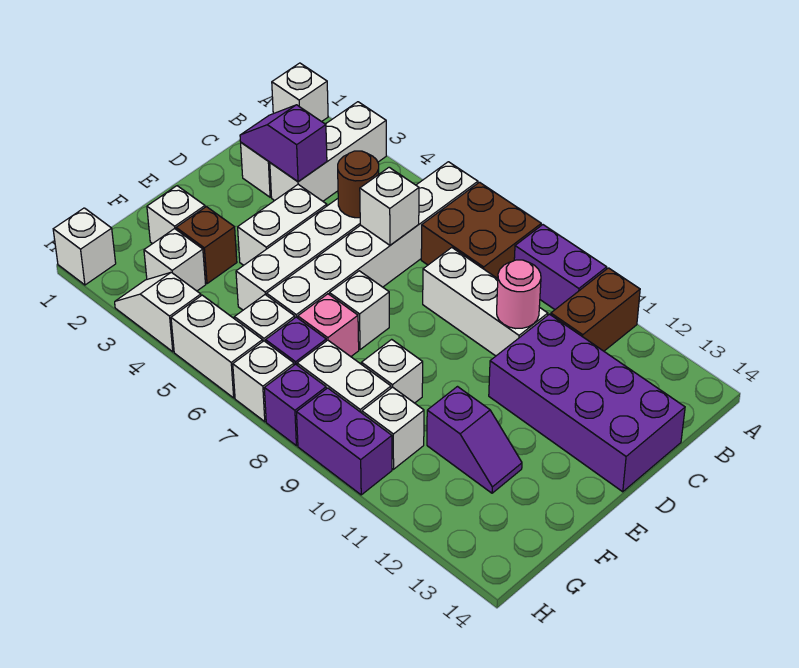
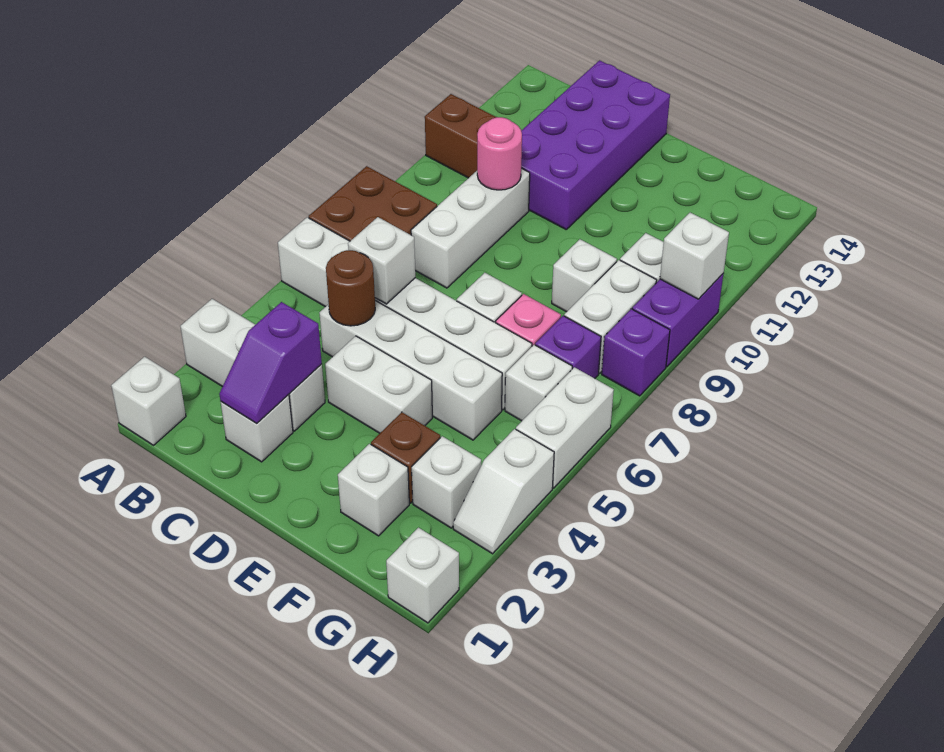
purple 1x2 brick [514,225,607,309] -> none
purple 1x2 slope [427,387,522,493] -> none
white 1x1 brick [233,341,294,422] -> white 1x1 brick moved to [660,213,729,299]

